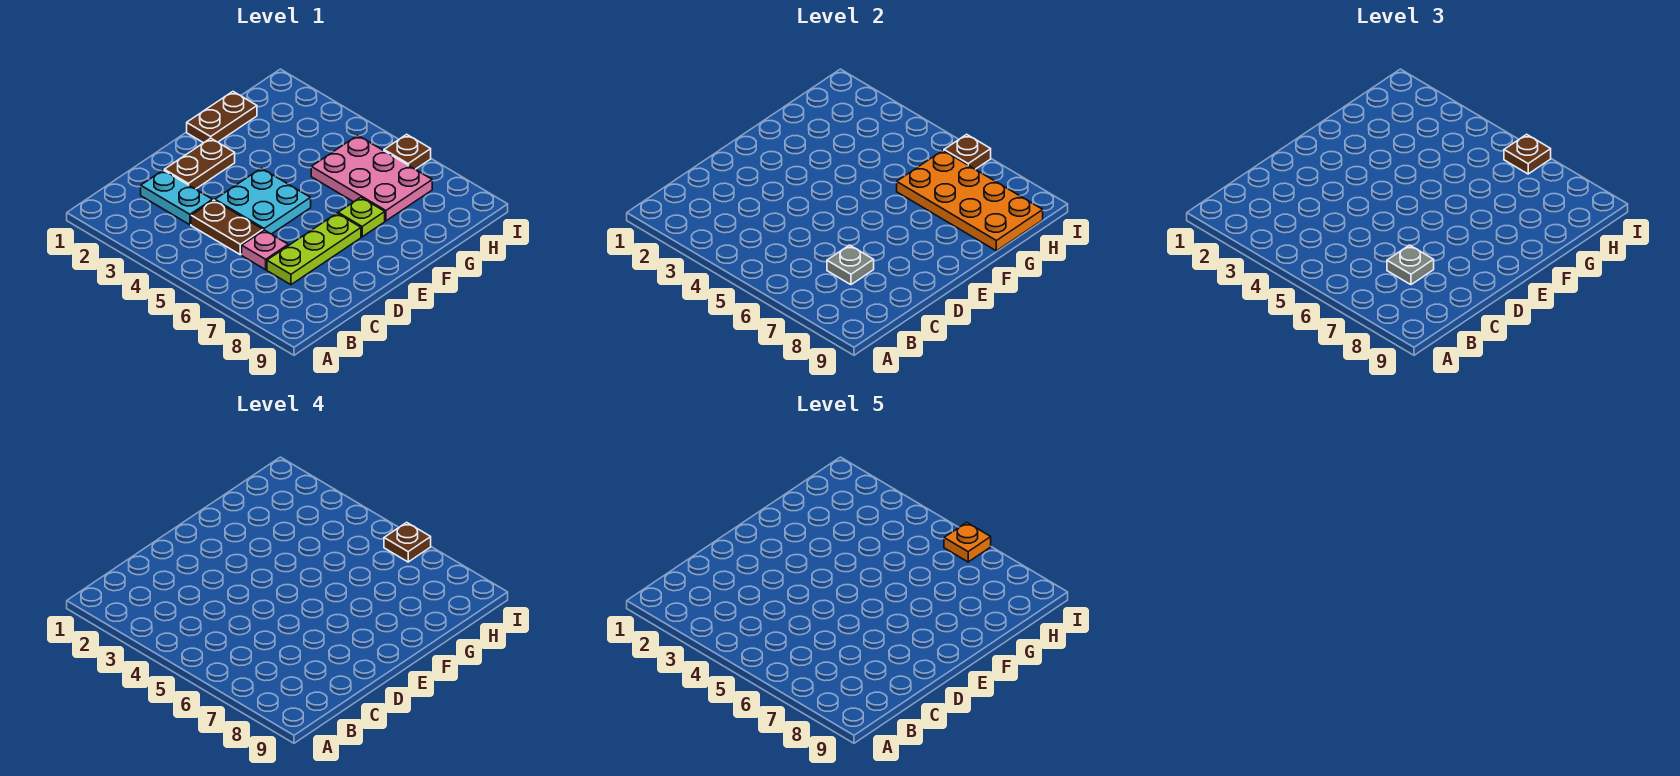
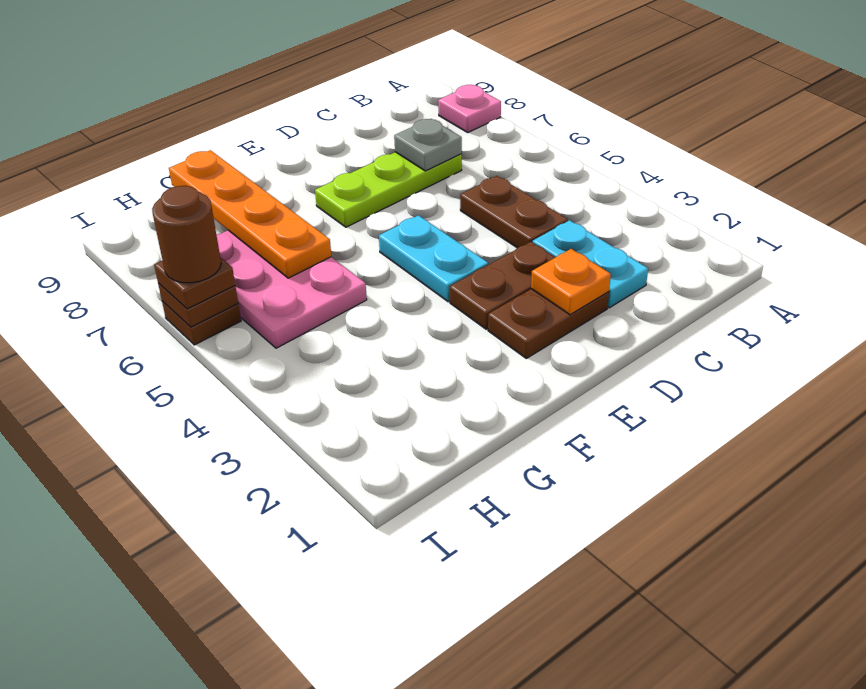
pink 1x1 plate [242,230,288,270] -> pink 1x1 plate moved to [438,85,501,132]
grey 1x1 plate [1387,245,1434,285] -> none
cyan 2x2 plate [215,168,311,234] -> cyan 1x2 plate [379,215,488,302]
brown 1x2 plate [187,92,257,143] -> brown 1x2 plate moved to [450,242,555,329]
lime 1x1 plate [338,197,385,237] -> none
orange 2x4 plate [897,151,1043,251] -> orange 1x4 plate [169,150,331,278]
brown 1x1 plate [384,522,431,562] -> brown 1x1 round brick [152,186,221,283]
orange 1x1 plate [944,522,991,562] -> orange 1x1 plate moved to [531,249,611,315]

